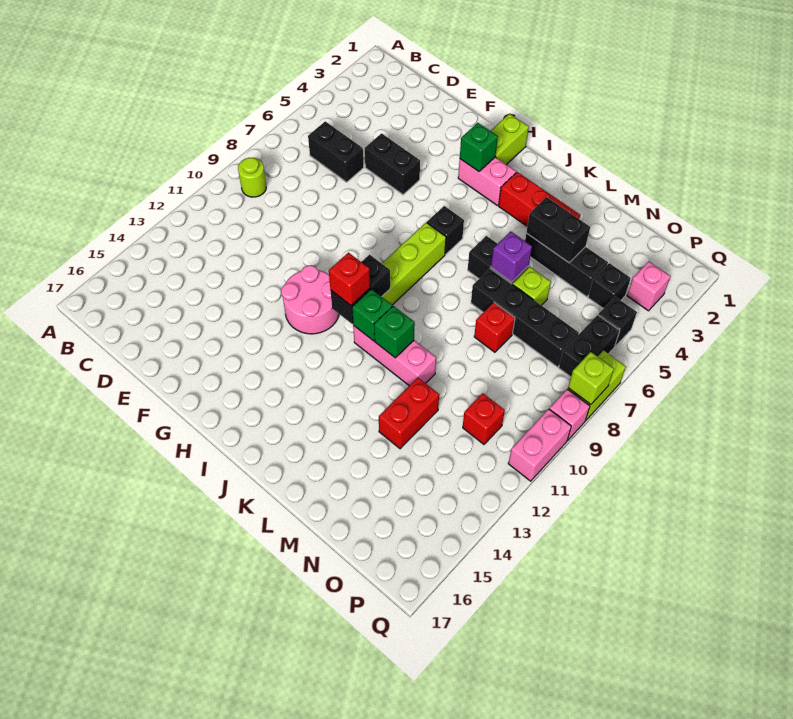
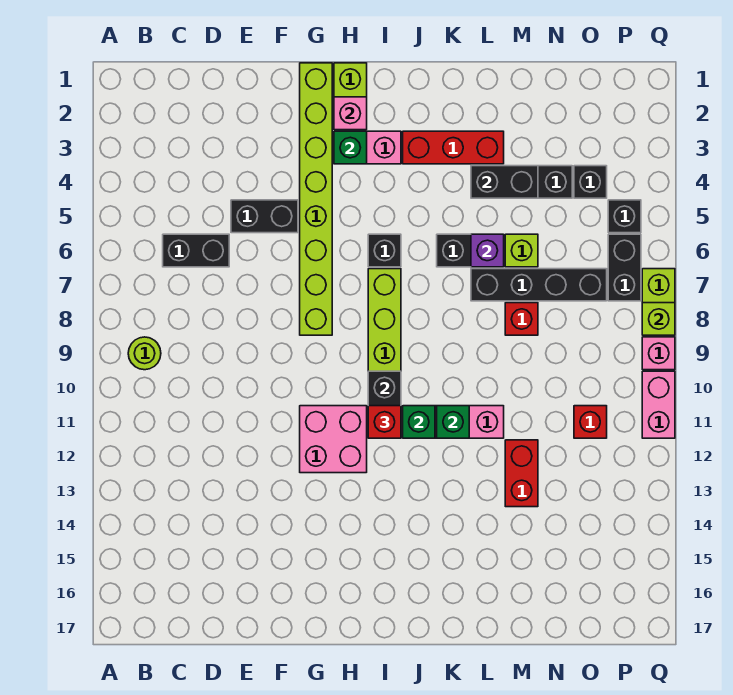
none -> lime 1x8 brick [300,63,332,335]
pink 2x2 round brick [281,265,339,334] -> pink 2x2 brick [300,406,367,473]
pink 1x1 brick [627,261,670,311] -> pink 1x1 brick moved to [334,97,367,130]

